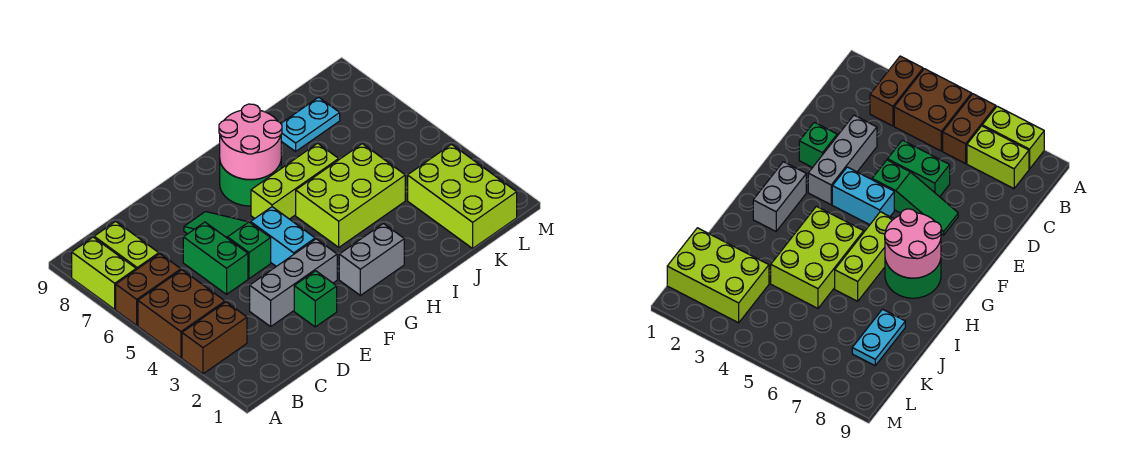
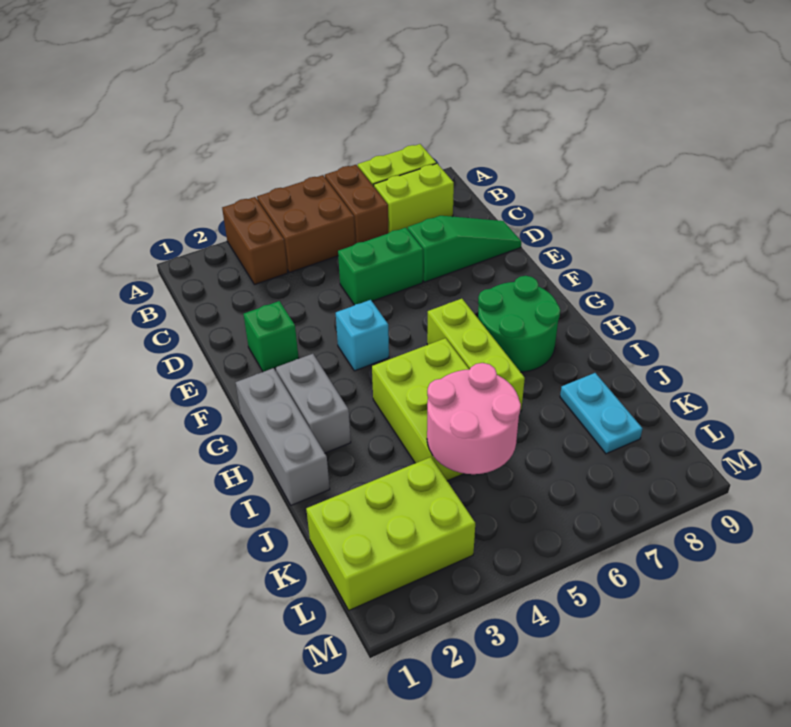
grey 1x3 brick [250,239,337,326] -> grey 1x3 brick moved to [236,368,330,505]
green 1x3 slope [184,212,271,279] -> green 1x3 slope moved to [408,216,521,282]
cyan 1x2 brick [251,207,315,266] -> cyan 1x1 brick [336,300,389,371]
pink 2x2 round brick [219,104,282,180] -> pink 2x2 round brick moved to [427,363,521,474]

